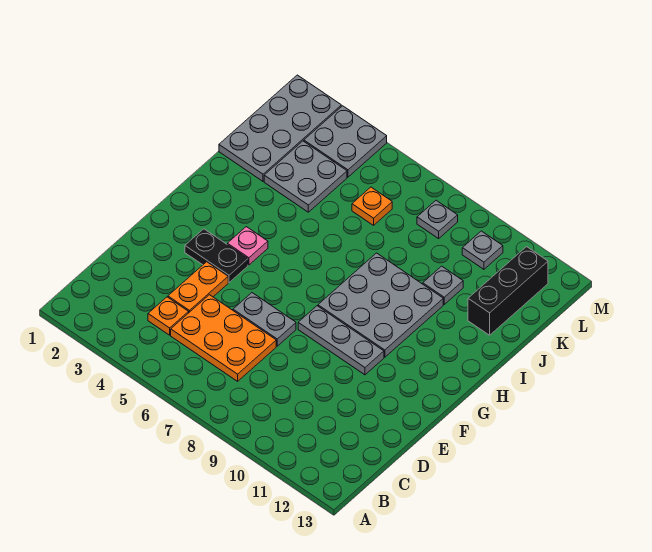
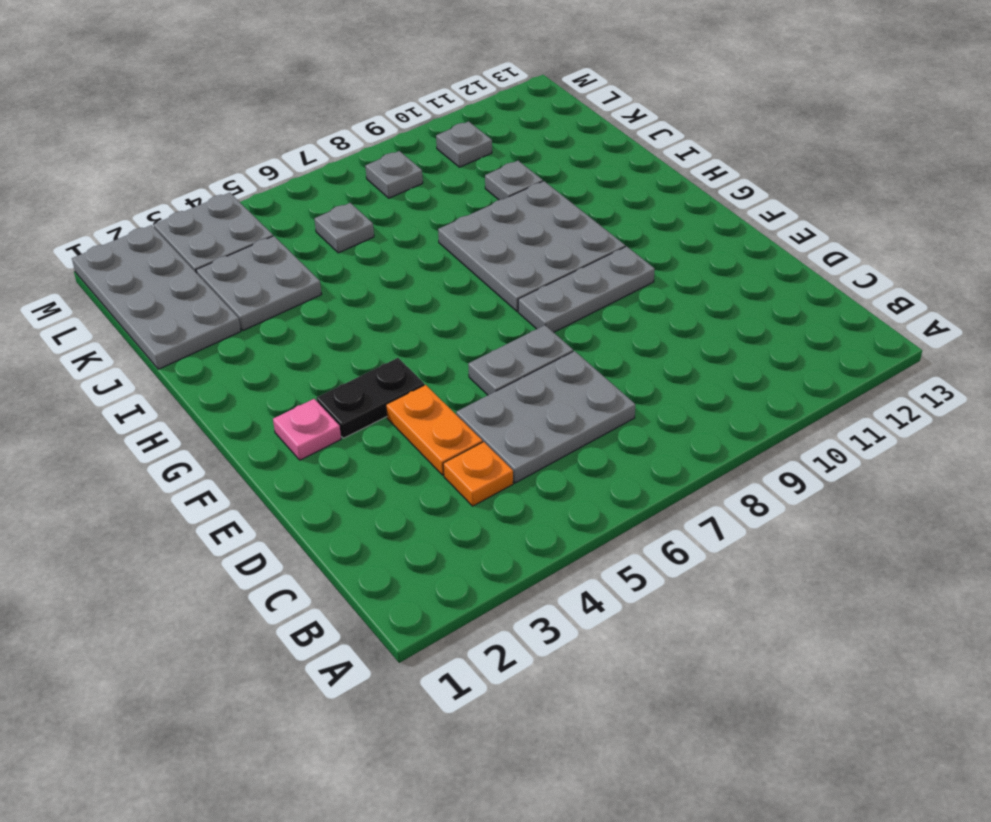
orange 2x3 plate [171,295,276,381] -> grey 2x3 plate [456,351,635,483]
pink 1x1 plate [227,227,268,265] -> pink 1x1 plate moved to [273,399,341,460]
black 1x3 brick [468,247,548,335] -> none
orange 1x1 plate [352,187,392,225] -> grey 1x1 plate [314,203,374,253]

